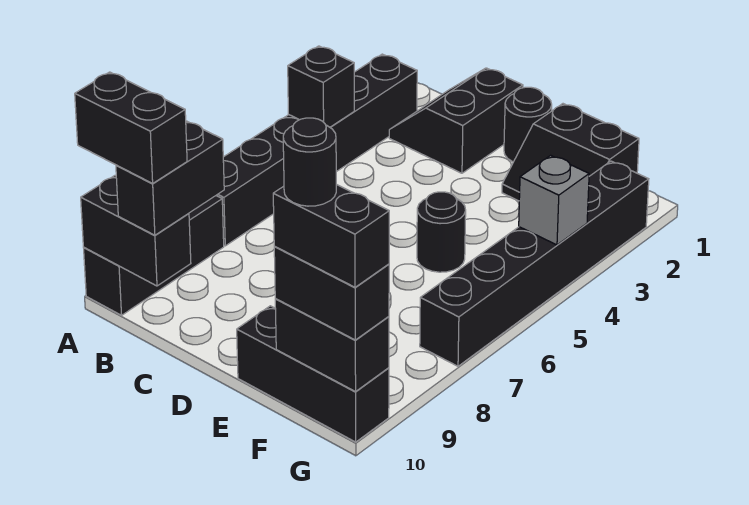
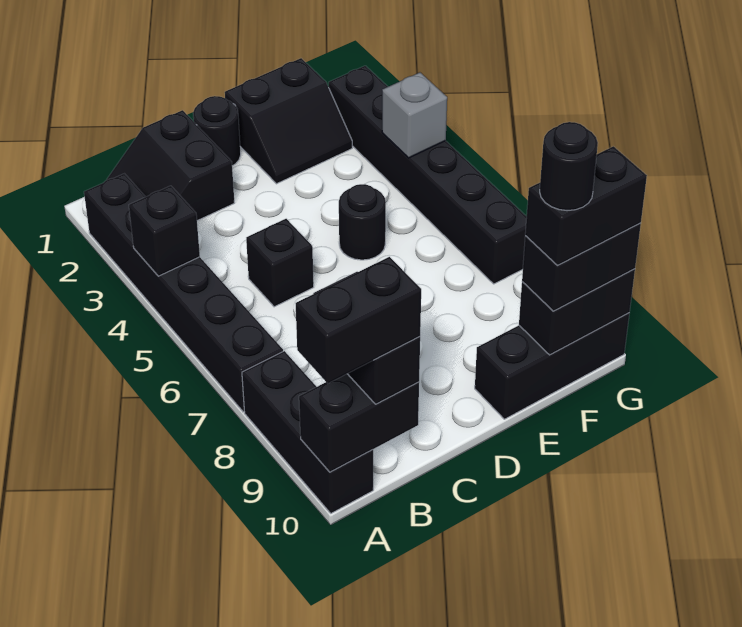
none -> black 1x1 brick [246,219,314,307]

